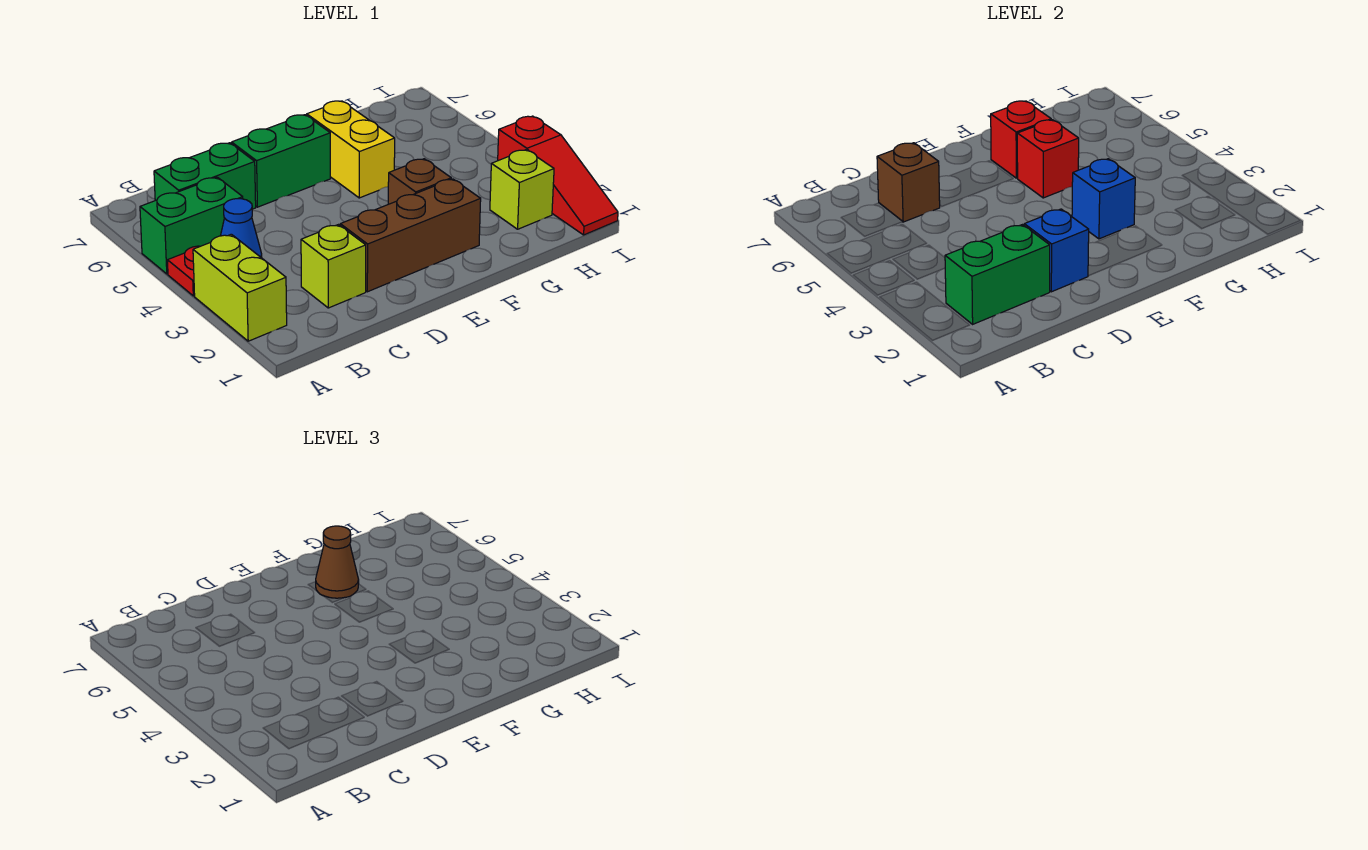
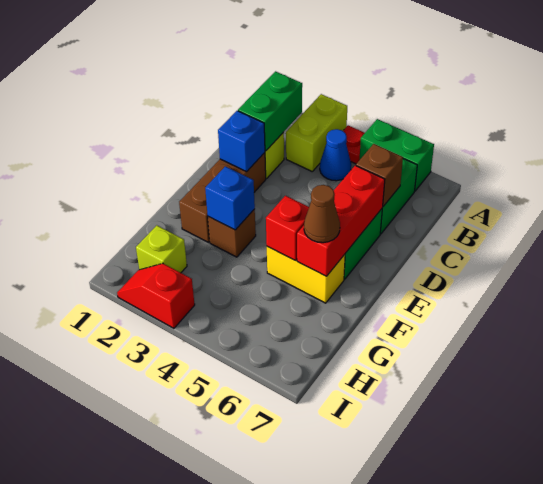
lime 1x2 brick [193,234,287,341] -> lime 1x2 brick turned to [286,94,347,171]
green 1x2 brick [140,177,243,274] -> green 1x2 brick turned to [360,119,434,191]
red 1x1 brick [991,101,1051,178] -> red 1x3 brick [297,165,385,276]
red 1x3 slope [498,116,618,235] -> red 1x2 slope [117,263,195,328]

